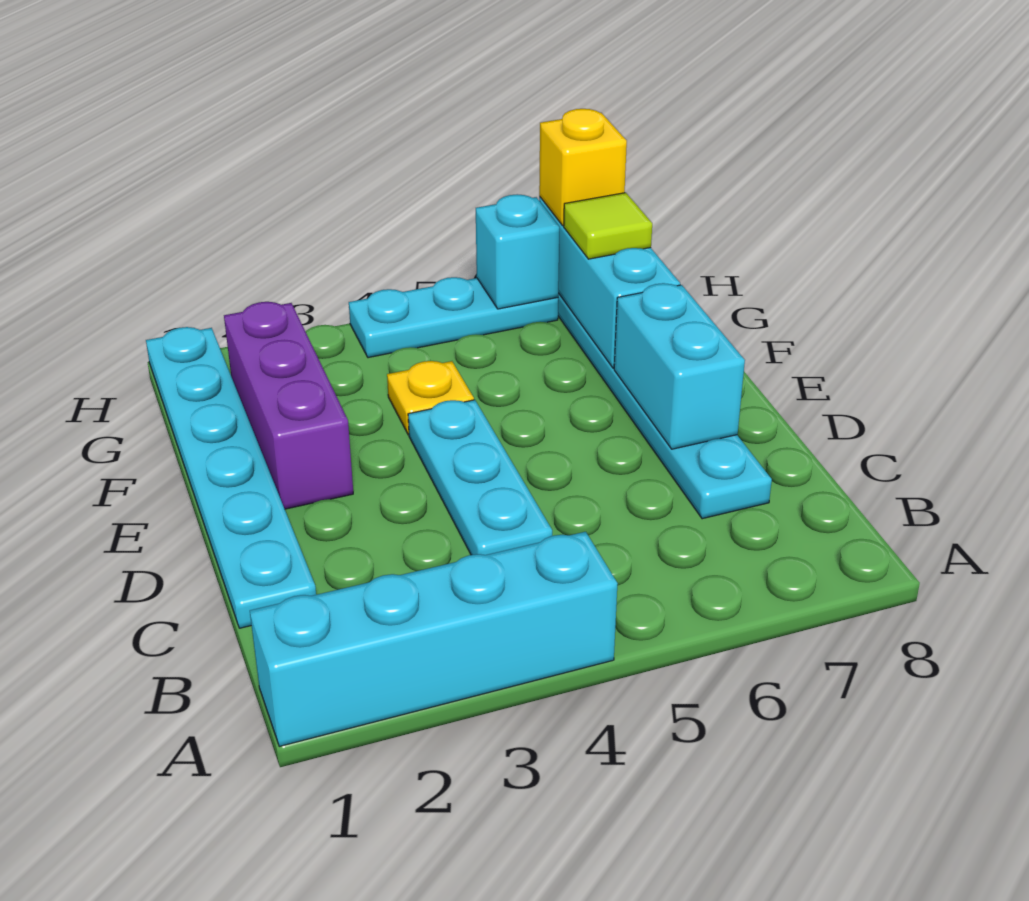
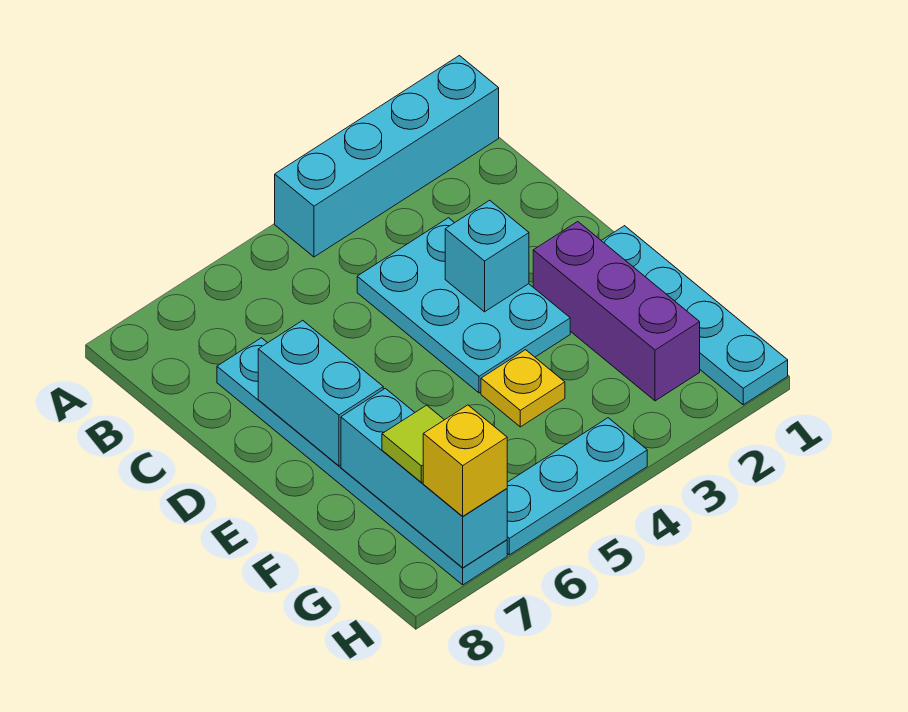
cyan 1x6 plate [146,327,316,628] -> cyan 1x4 plate [601,226,788,405]
cyan 1x3 plate [408,400,552,555] -> cyan 2x3 plate [357,218,570,393]
cyan 1x1 brick [476,194,559,309] -> cyan 1x1 brick moved to [445,200,529,312]

